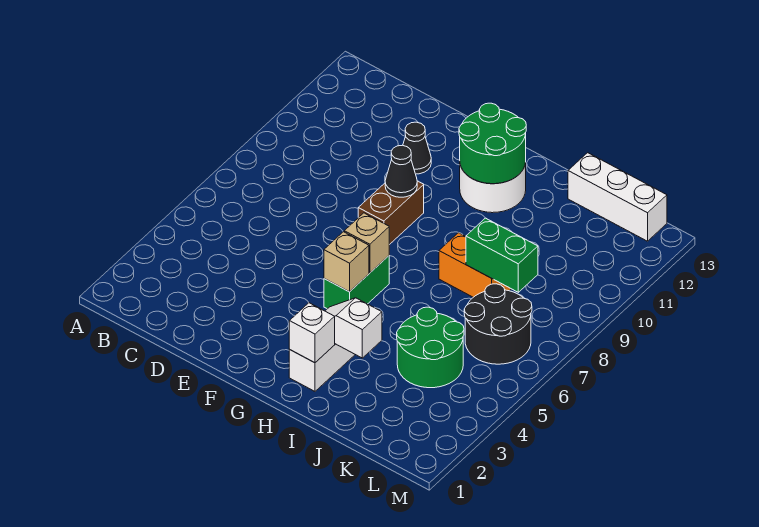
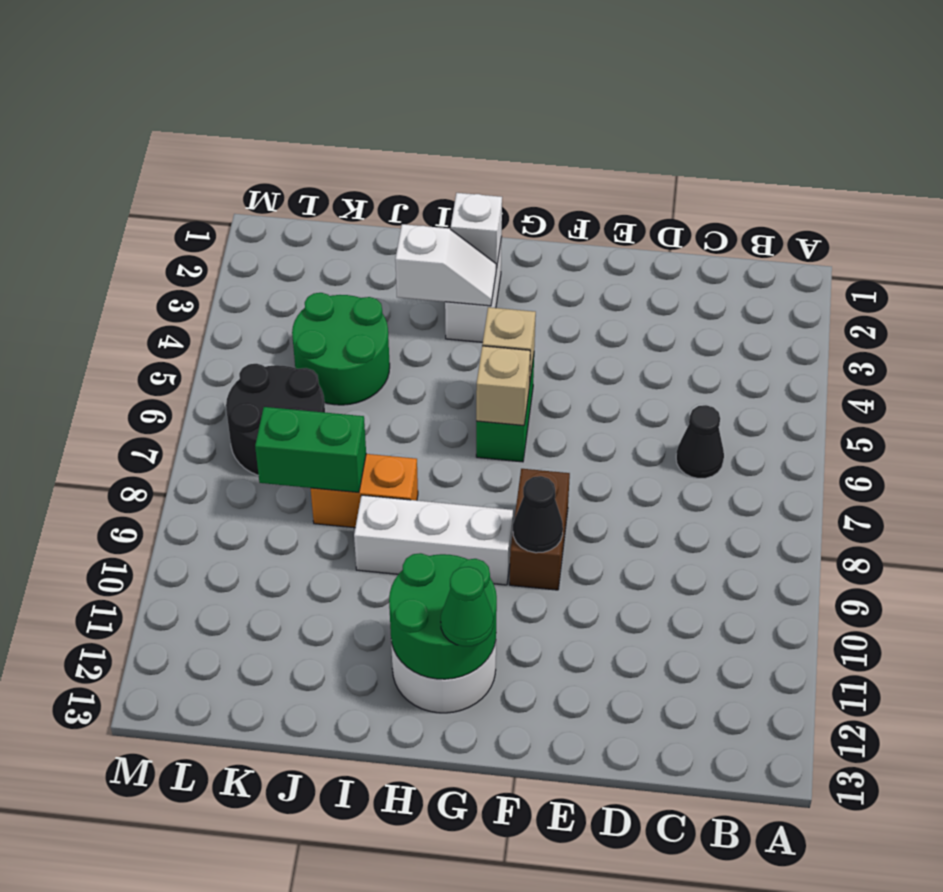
black 1x1 cone [403,122,431,174] -> black 1x1 cone moved to [676,405,724,478]
none -> green 1x1 cone [441,567,493,646]
white 1x3 brick [568,153,667,241] -> white 1x3 brick moved to [354,495,513,585]

